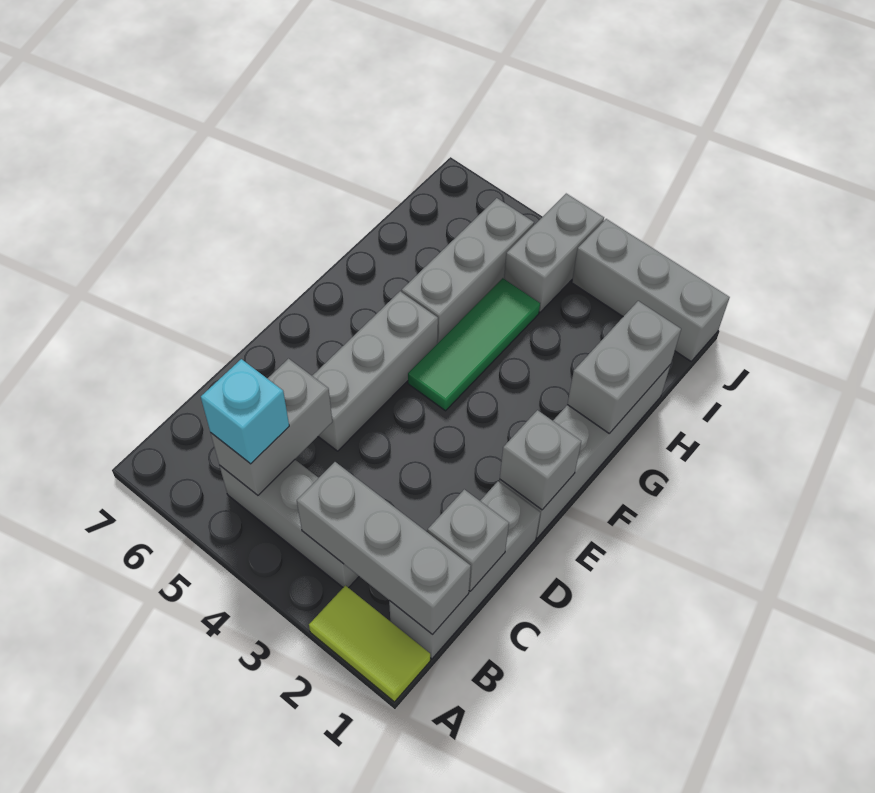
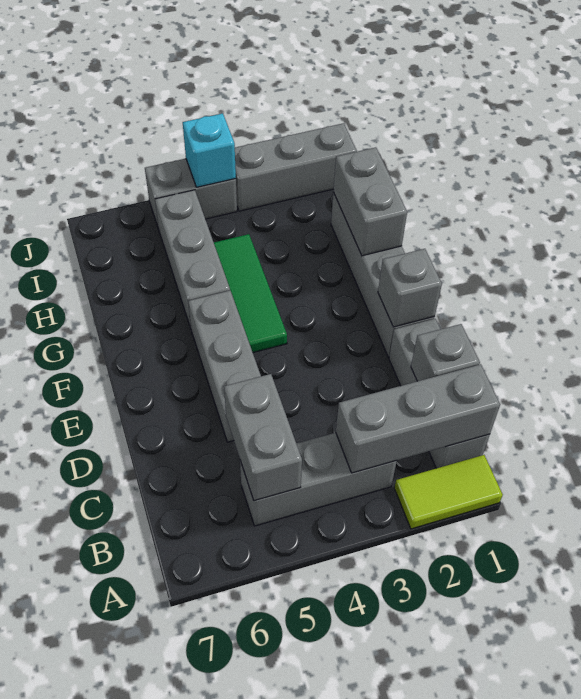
cyan 1x1 brick [201,359,289,464] -> cyan 1x1 brick moved to [183,113,236,187]
grey 1x2 brick [504,194,604,312] -> grey 1x2 brick turned to [145,159,237,228]

